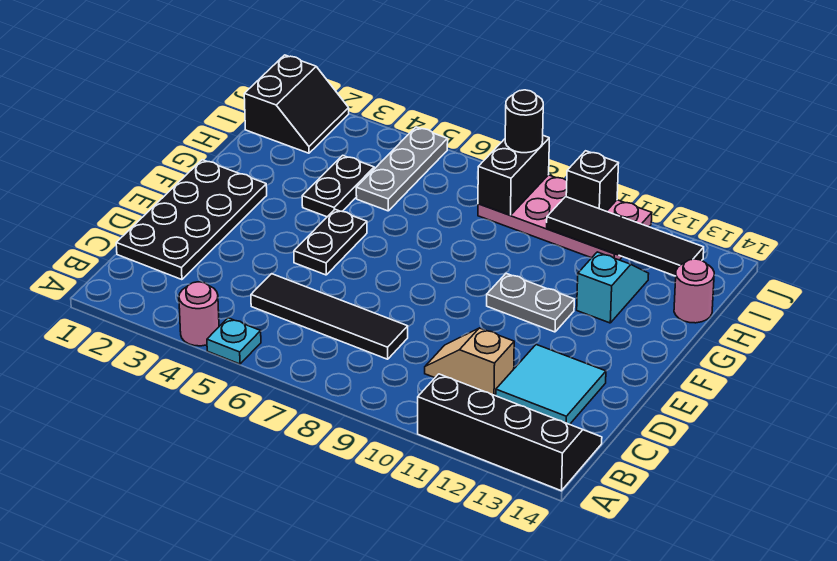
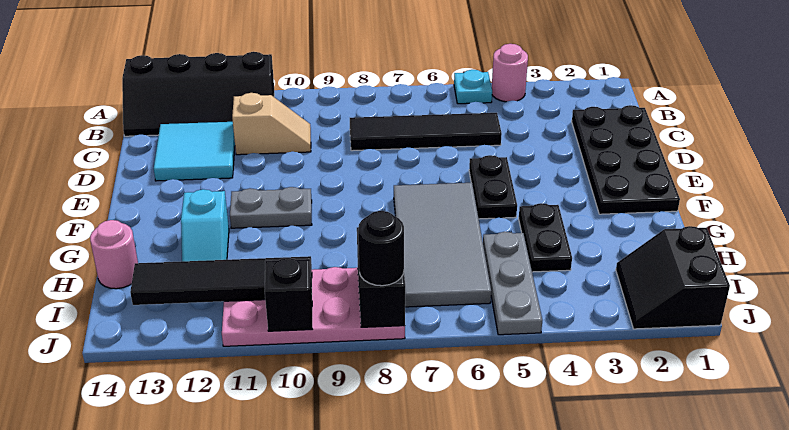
none -> grey 2x4 tile [394,183,491,307]

